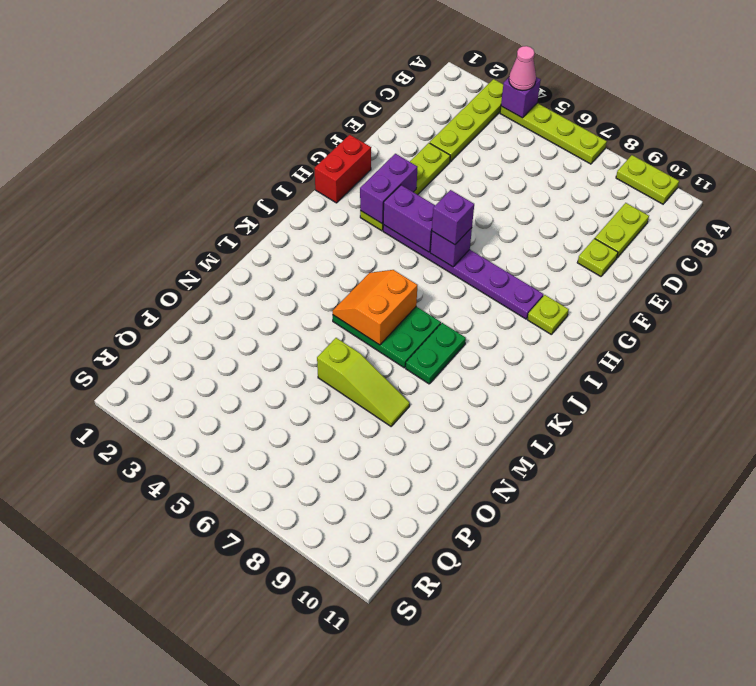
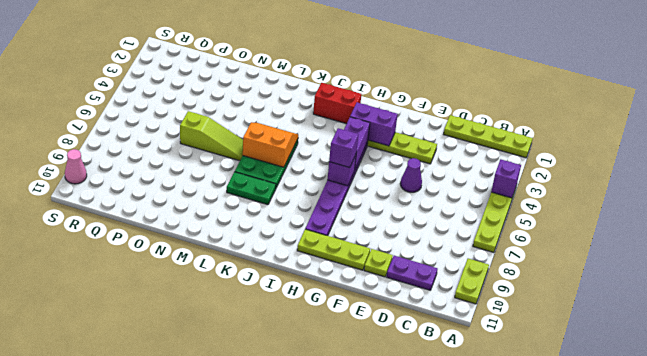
lime 1x4 plate [430,79,503,161] -> lime 1x4 plate moved to [444,115,533,158]
pink 1x1 cone [509,46,536,90] -> pink 1x1 cone moved to [65,149,87,184]
lime 1x2 plate [595,203,649,258] -> purple 1x2 plate [387,256,437,290]
none -> purple 1x1 cone [400,158,422,192]
red 1x2 brick [314,135,371,203] -> red 1x2 brick moved to [313,83,361,124]
lime 1x1 plate [527,295,569,334] -> lime 1x3 plate [297,229,370,270]
lime 1x3 slope [317,338,410,426] -> lime 1x3 slope turned to [180,111,243,161]

